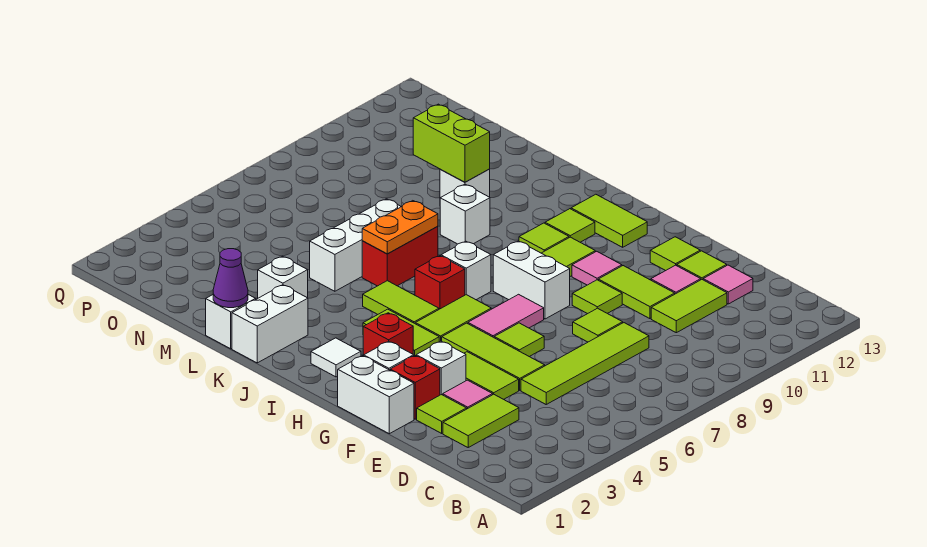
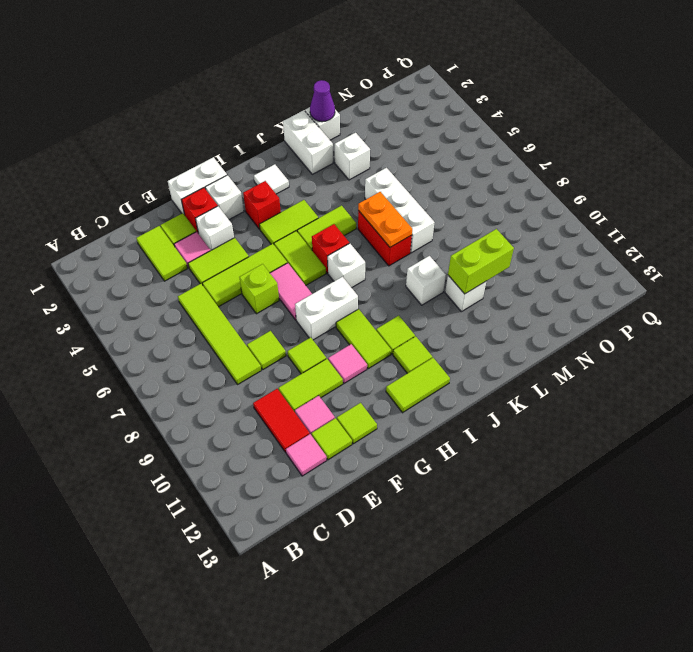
lime 1x2 tile [651,280,727,333] -> red 1x2 tile [253,389,310,452]
lime 1x1 tile [494,323,544,357] -> lime 1x1 brick [239,264,279,314]

